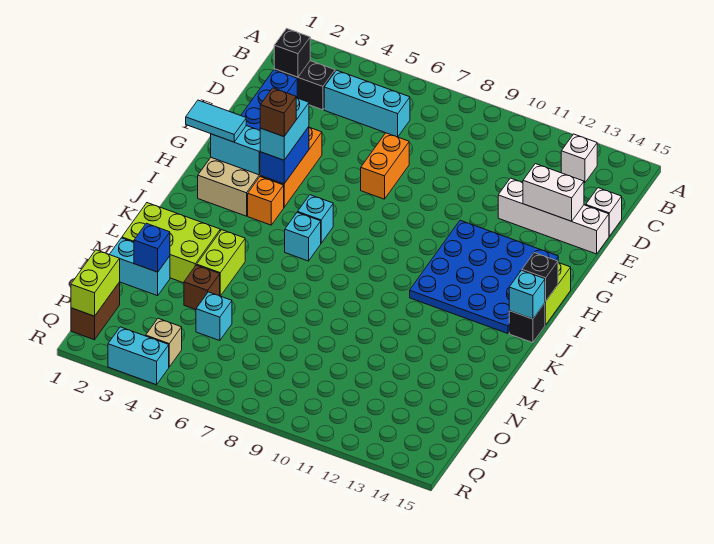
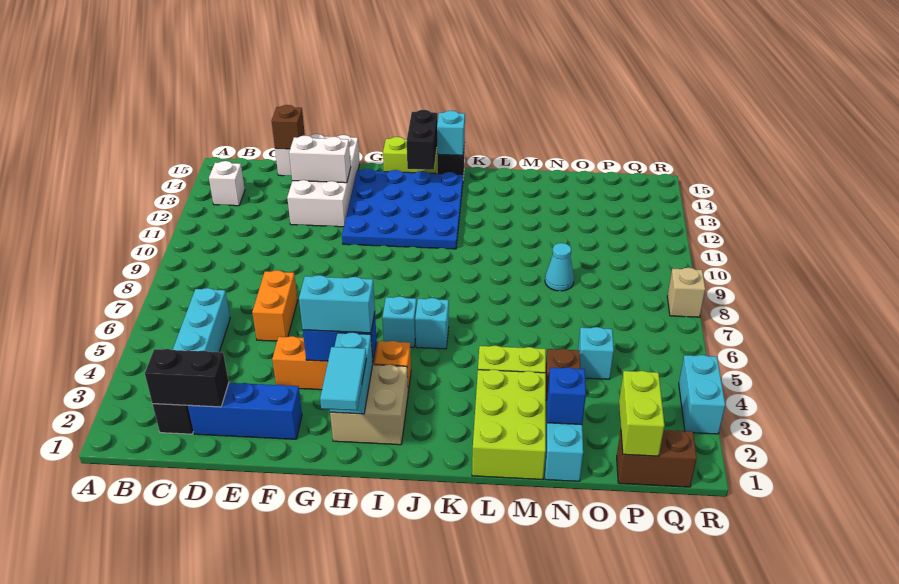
black 1x1 brick [274,28,310,77] -> black 1x2 brick [145,349,229,407]
orange 1x2 brick [361,133,409,199] -> orange 1x2 brick turned to [252,270,298,341]
white 1x4 brick [498,178,609,254] -> white 2x4 brick [287,134,359,227]
white 1x2 brick [523,164,584,221] -> white 1x2 brick turned to [289,136,351,183]
brown 1x1 brick [260,88,296,137] -> brown 1x1 brick moved to [272,105,305,149]
black 1x1 brick [522,253,558,301] -> black 1x2 brick [407,110,438,170]
none -> cyan 1x1 cone [545,243,574,291]
lime 1x2 brick [71,250,120,316] -> lime 1x2 brick turned to [619,371,665,456]
tan 1x1 brick [146,318,182,367] -> tan 1x1 brick moved to [667,268,705,317]

